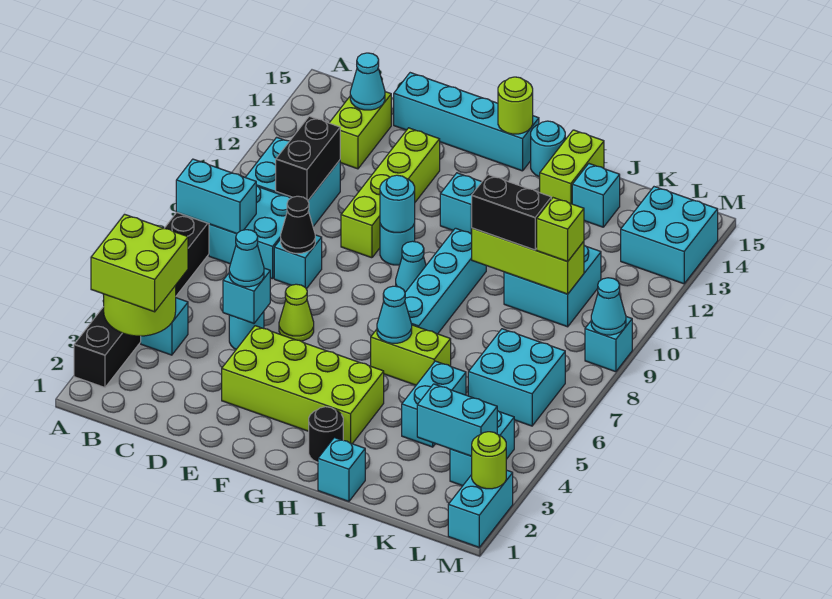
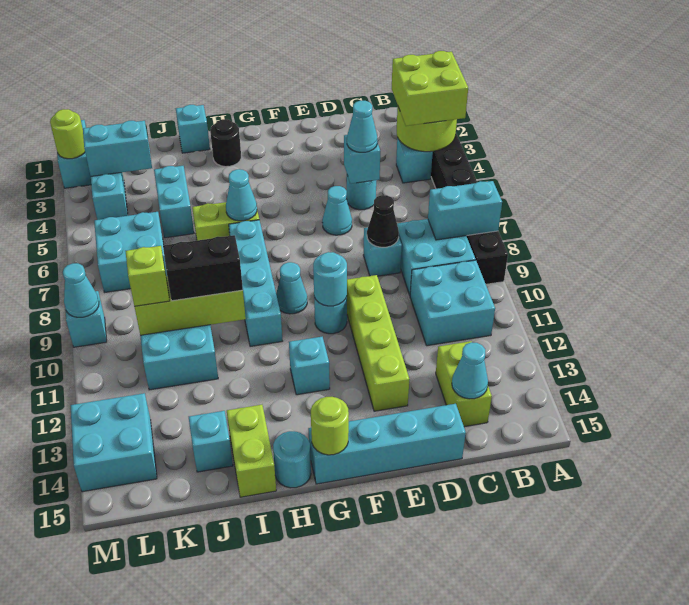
black 1x2 brick [276,116,340,200] -> none
lime 2x4 brick [222,326,384,444] -> none
lime 1x1 cone [279,284,314,341] -> cyan 1x1 cone [322,186,352,235]

